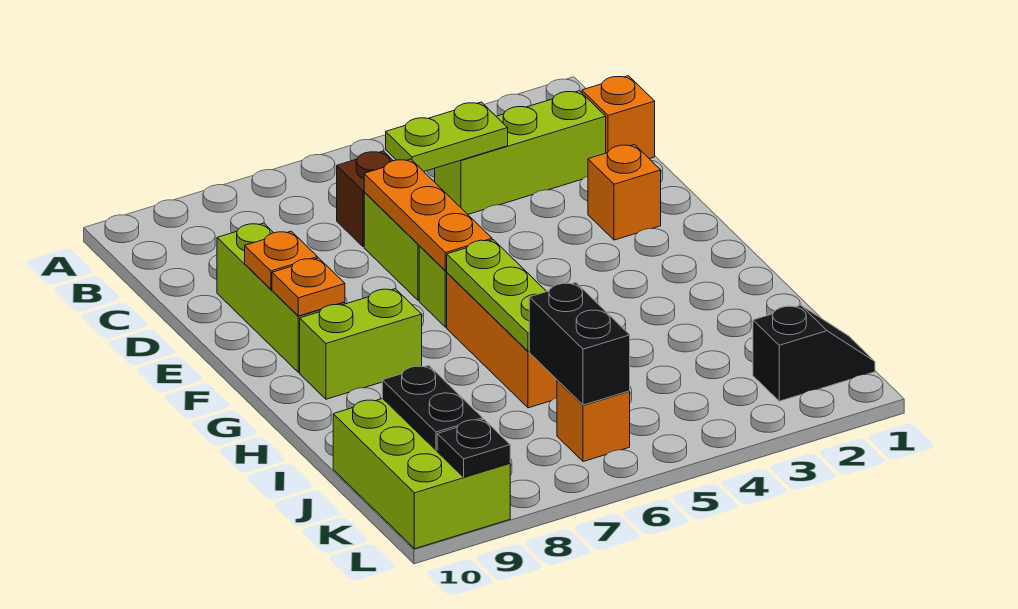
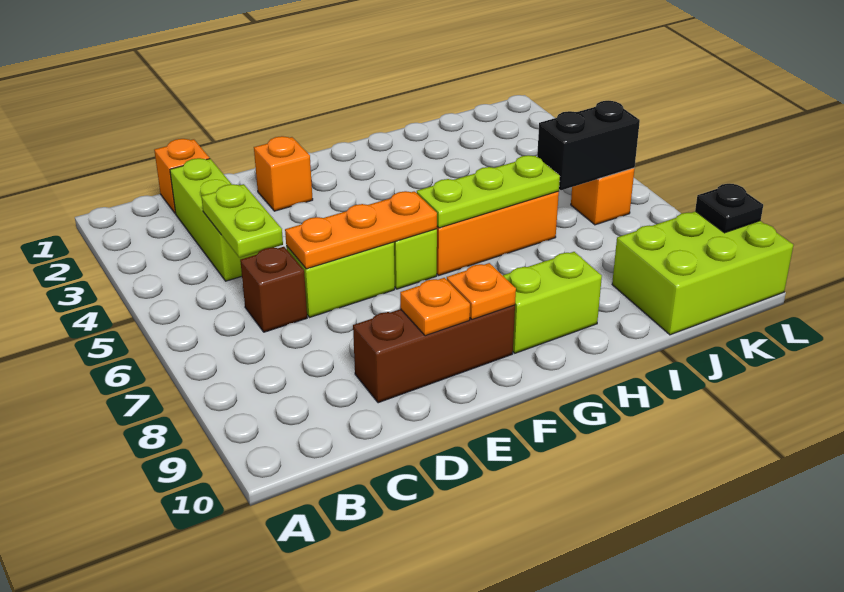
lime 1x3 brick [217,223,345,372] -> brown 1x3 brick [353,305,515,403]
lime 1x2 brick [300,289,422,399] -> lime 1x2 brick turned to [503,252,602,353]
black 1x2 plate [382,366,483,450] -> none
black 1x2 slope [753,305,875,401] -> none

